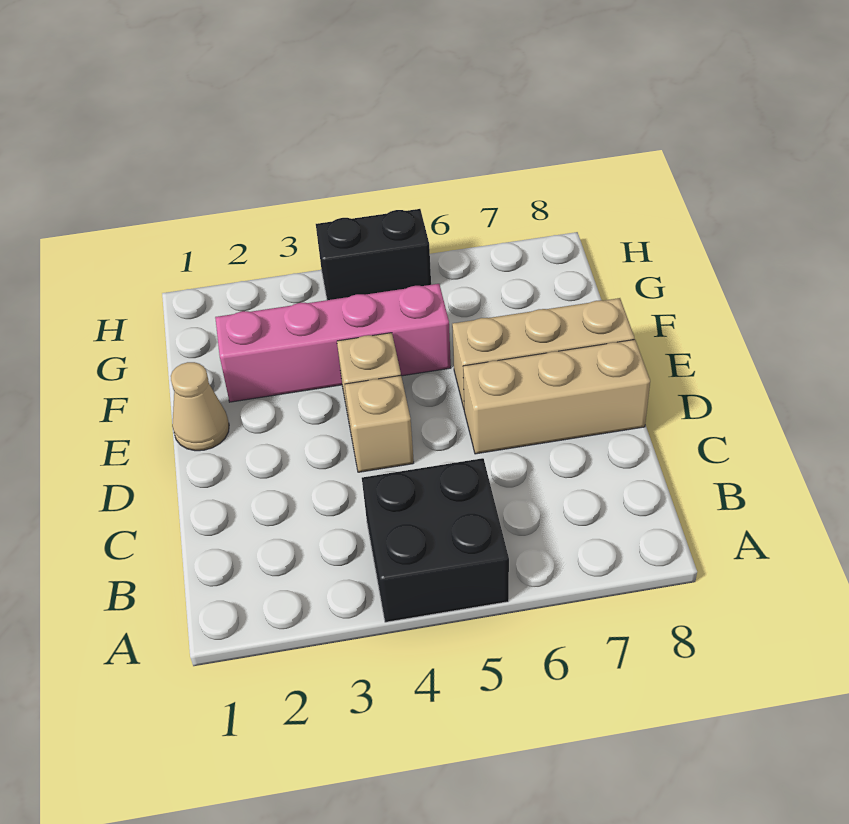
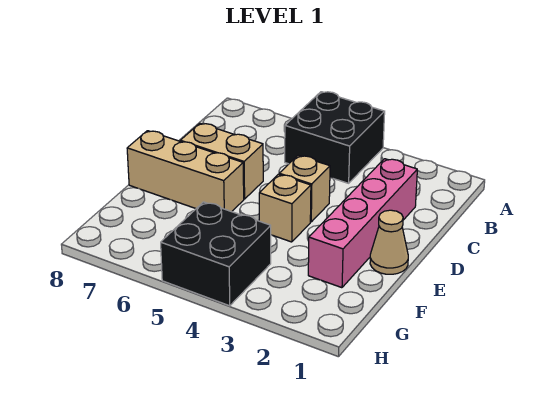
tan 1x3 brick [463,339,650,454] -> tan 1x2 brick [180,123,263,199]
pink 1x4 brick [215,284,451,402] -> pink 1x4 brick turned to [308,159,417,288]
black 1x2 brick [316,209,431,300] -> black 2x2 brick [161,202,271,306]

